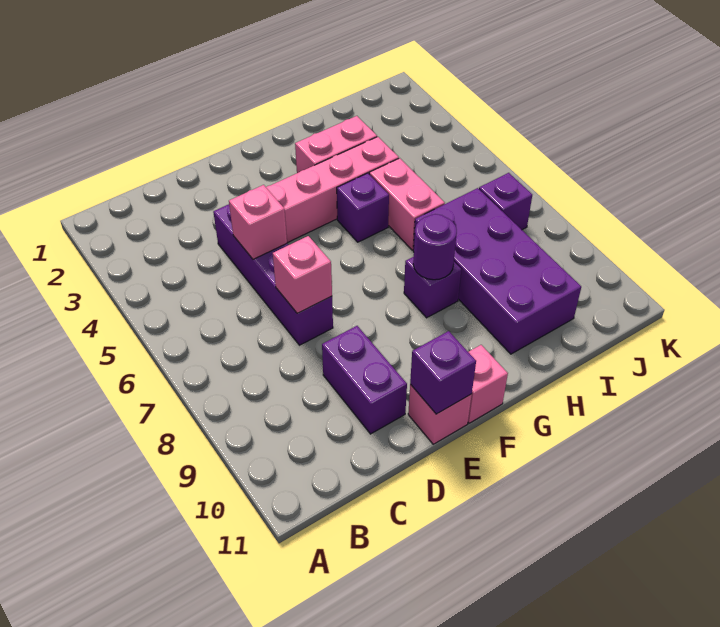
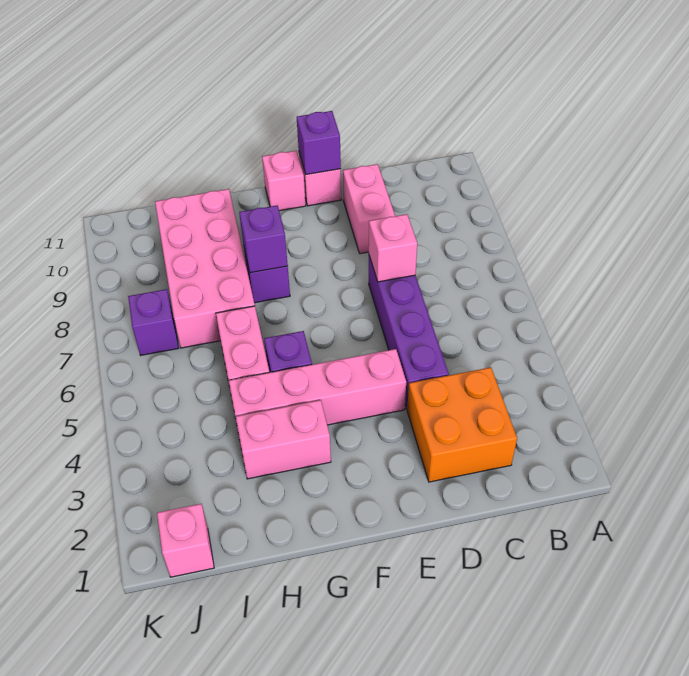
none -> orange 2x2 brick [407,367,517,482]
pink 1x1 brick [229,185,287,259] -> pink 1x1 brick moved to [157,504,214,577]
purple 1x2 brick [322,326,407,434] -> pink 1x2 brick [343,164,395,254]
purple 1x1 round brick [413,214,457,280] -> purple 1x1 brick [239,205,288,273]
purple 2x4 brick [413,188,581,354] -> pink 2x4 brick [155,189,255,348]

